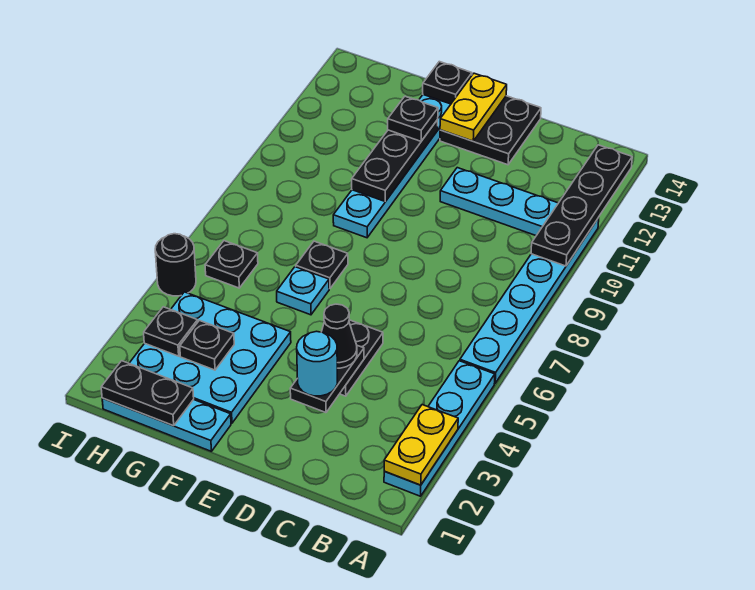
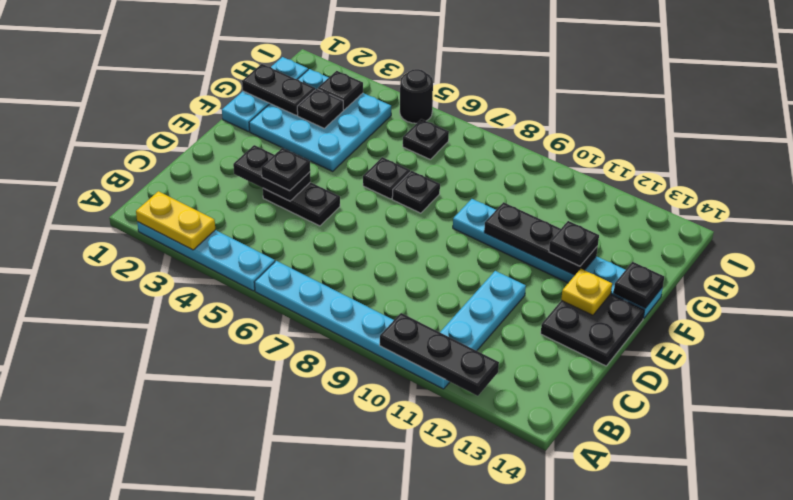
black 1x4 plate [531,145,632,266] -> black 1x3 plate [380,313,499,396]
cyan 1x1 round brick [297,331,337,396] -> none
black 1x1 cone [322,304,357,368] -> black 1x1 plate [261,148,310,191]
yellow 1x2 plate [440,73,507,141] -> yellow 1x1 plate [561,269,612,315]
cyan 1x1 plate [277,267,329,315] -> black 1x1 plate [363,157,410,199]
black 1x2 plate [101,361,194,426] -> black 1x2 plate turned to [242,64,315,115]

